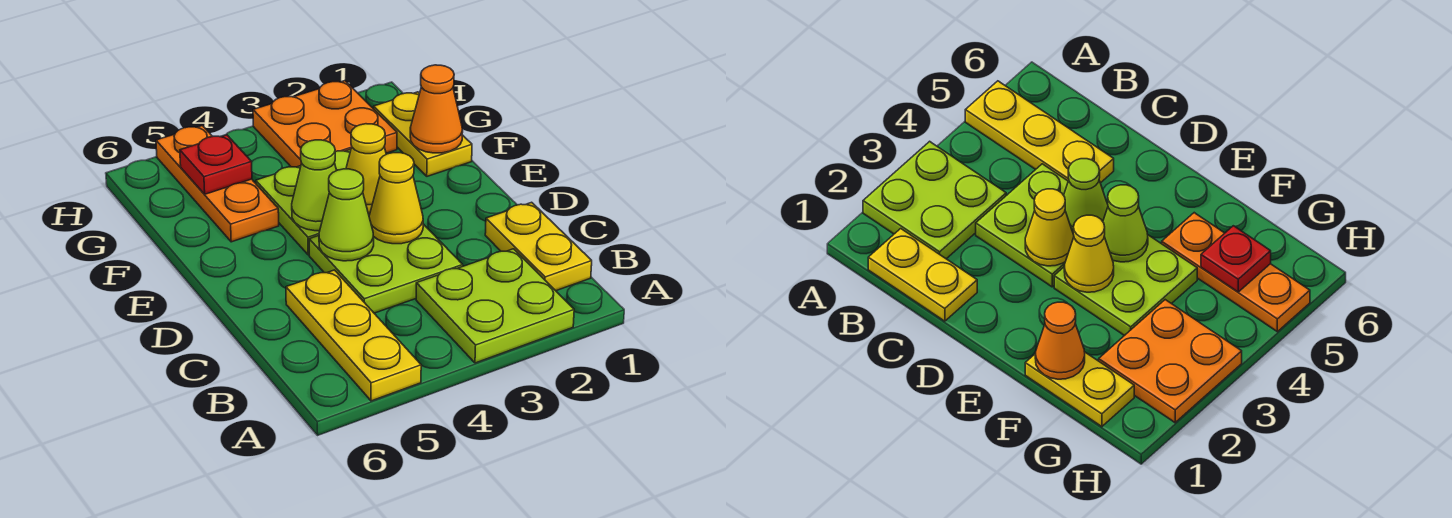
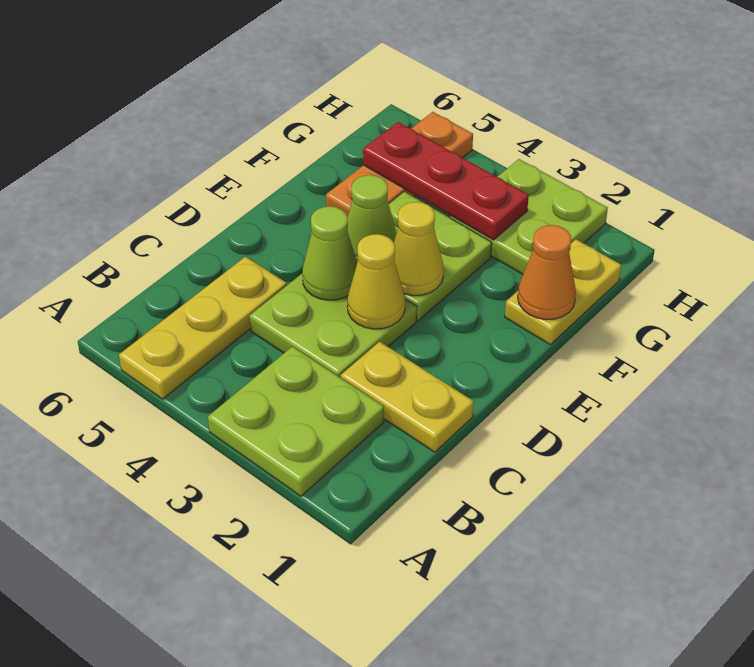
yellow 1x2 plate [485,202,592,291] -> yellow 1x2 plate turned to [341,342,474,452]
orange 2x2 plate [253,81,397,167] -> lime 2x2 plate [450,159,608,274]
red 1x1 plate [180,135,252,194] -> red 1x3 plate [363,122,529,240]

